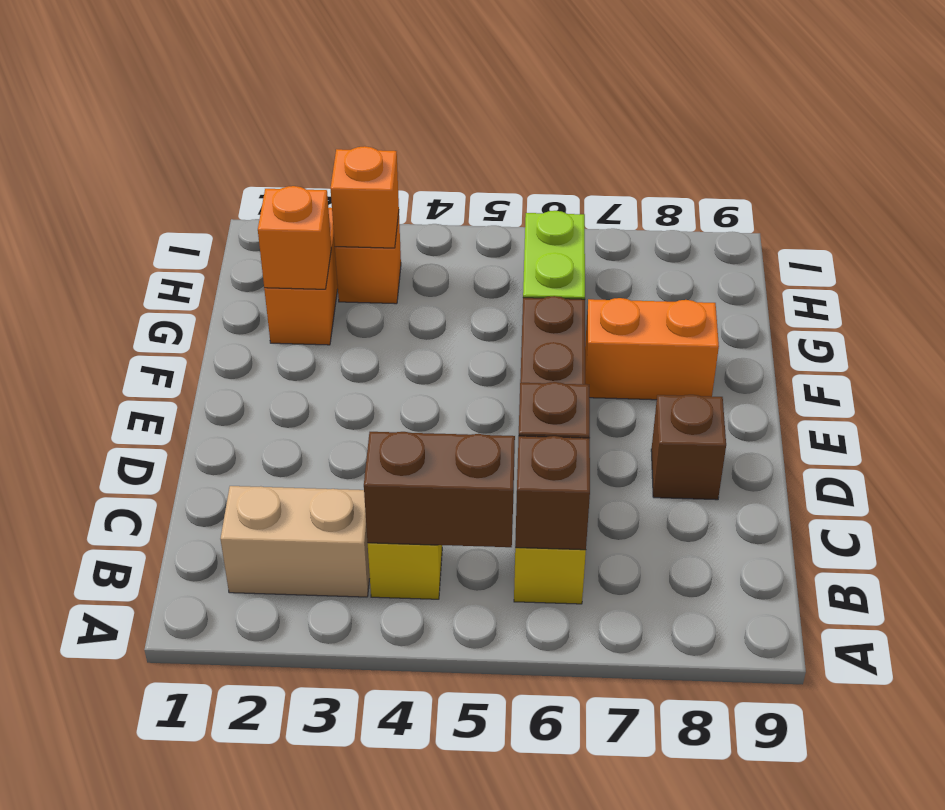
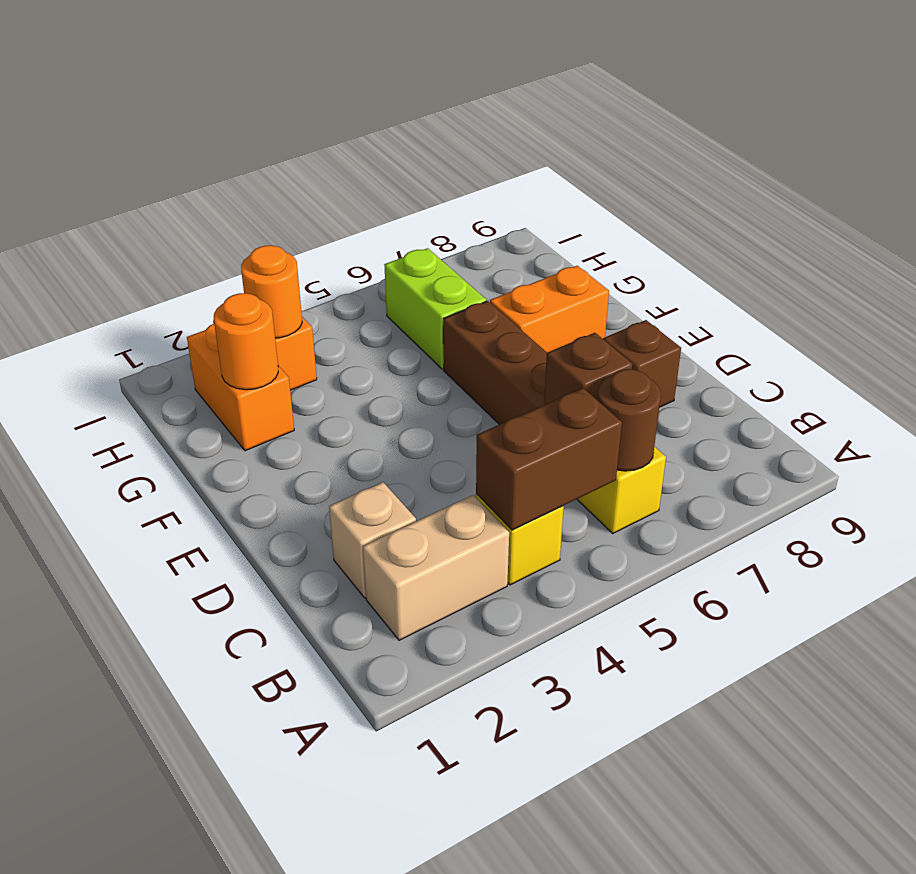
brown 1x1 brick [515,436,590,550] -> brown 1x1 round brick [597,369,661,471]
none -> tan 1x1 brick [329,482,416,598]
orange 1x1 brick [258,186,331,289] -> orange 1x1 round brick [214,293,278,390]
orange 1x1 brick [331,146,399,248] -> orange 1x1 round brick [241,245,302,338]

